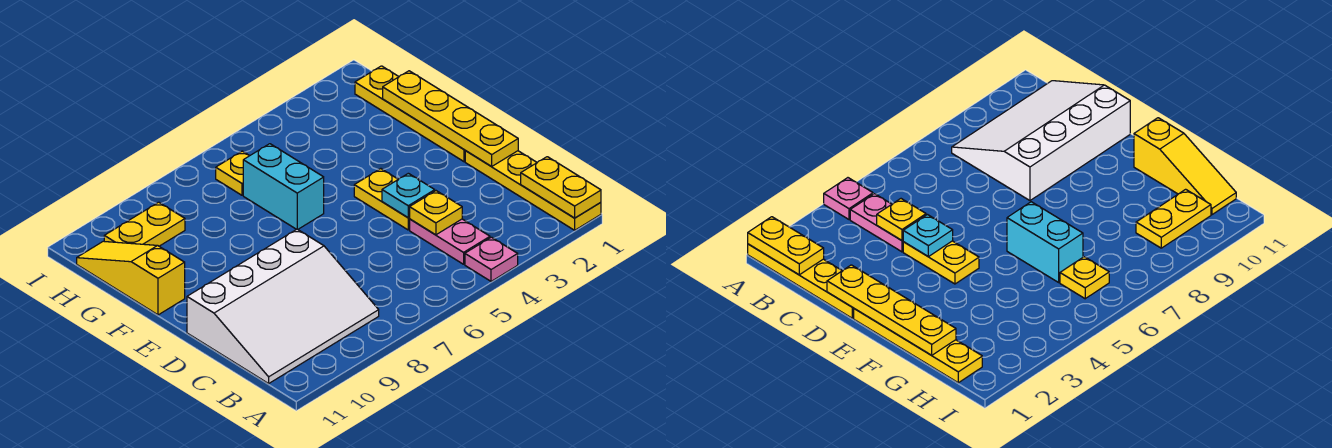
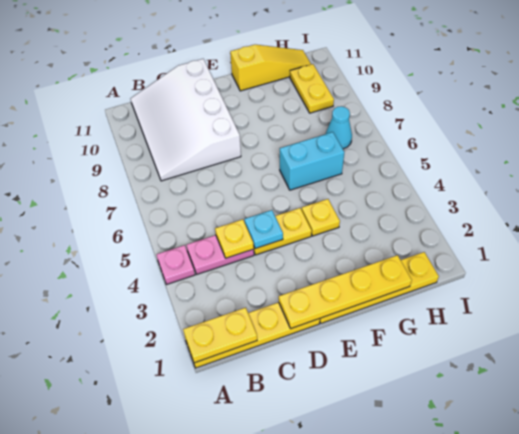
yellow 1x1 plate [216,151,250,195] -> yellow 1x1 plate moved to [302,199,340,236]
none -> cyan 1x1 cone [326,106,352,149]

